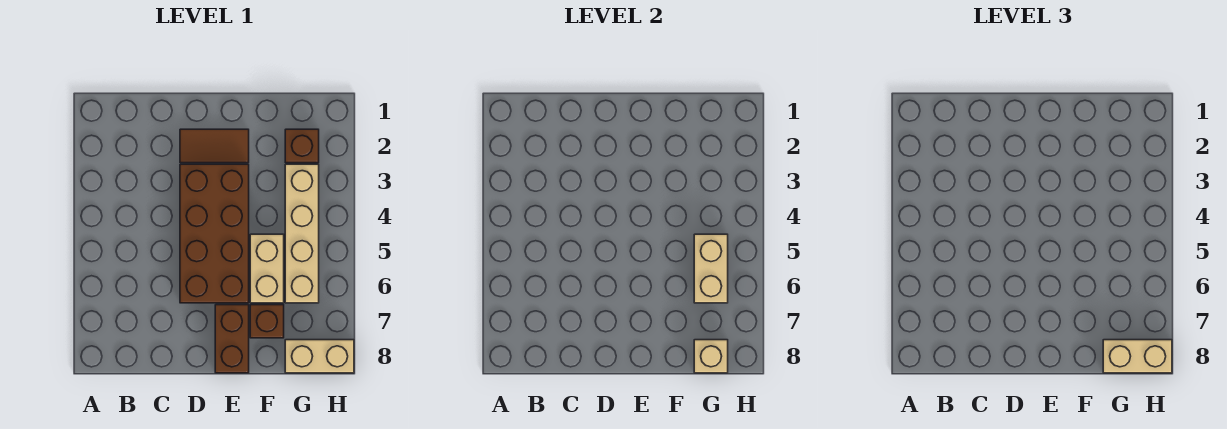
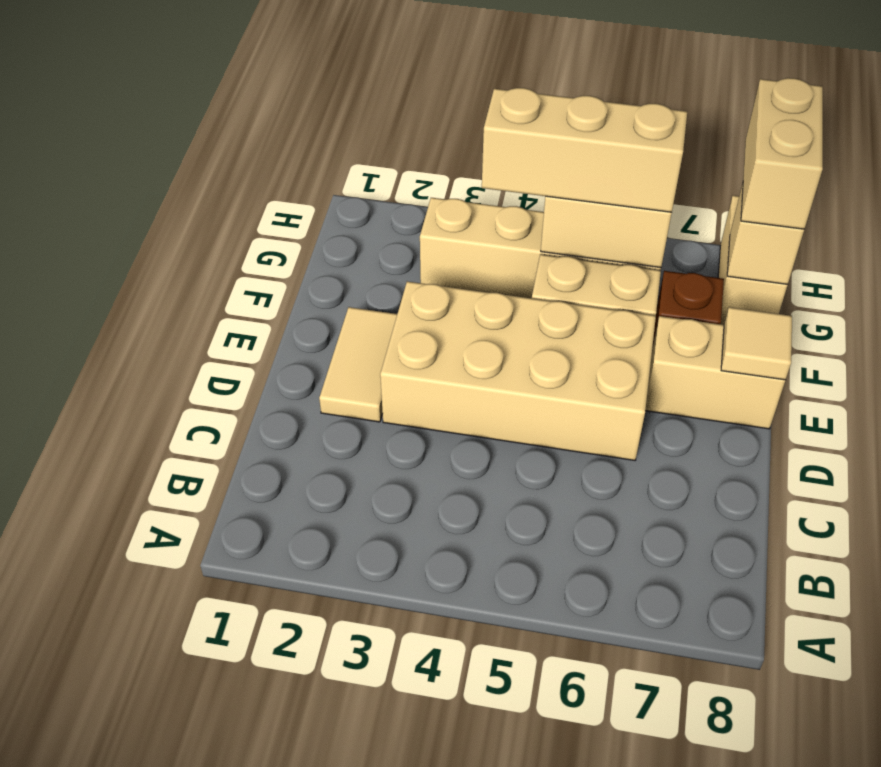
brown 1x2 tile [180,129,249,163] -> tan 1x2 tile [319,307,397,422]
brown 2x4 brick [180,164,249,303] -> tan 2x4 brick [380,281,656,460]
brown 1x2 brick [215,305,249,373] -> tan 1x2 brick [645,316,785,429]
none -> tan 1x1 tile [721,307,792,380]
brown 1x1 brick [285,129,319,163] -> none
none -> tan 1x3 brick [482,88,687,212]

